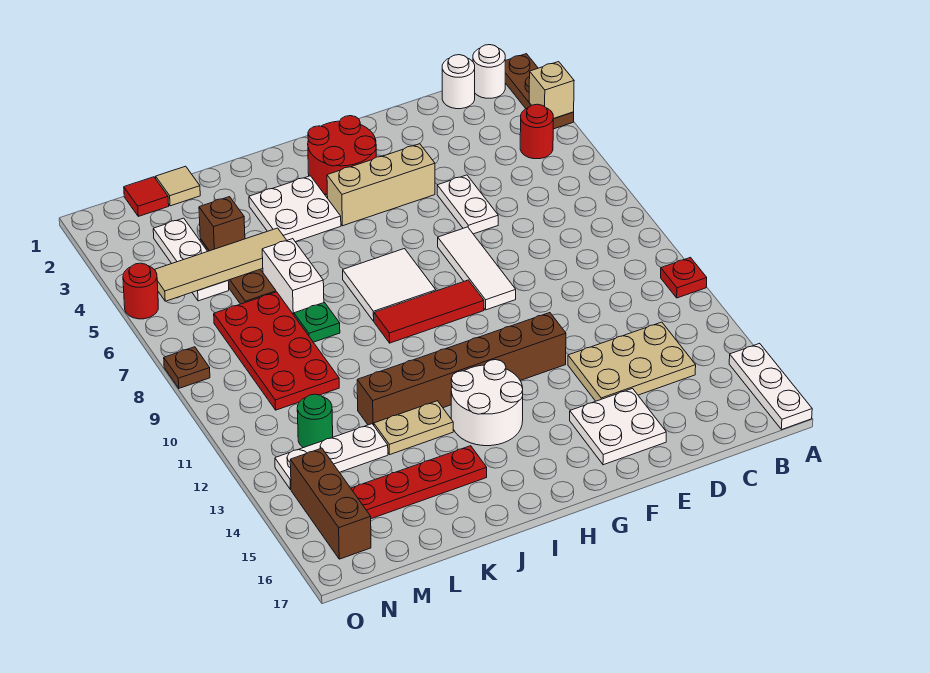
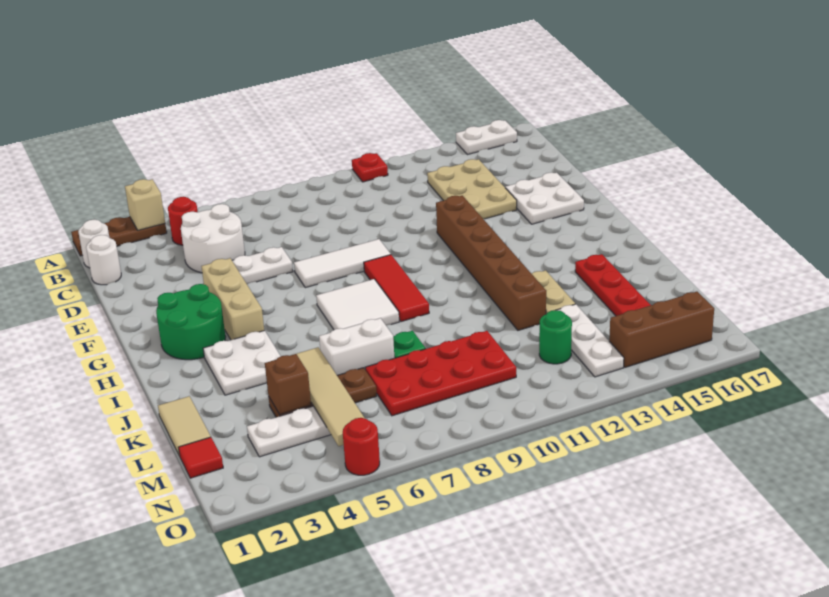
white 1x3 plate [729,343,812,430] -> white 1x2 plate [456,120,517,155]
red 2x2 round brick [308,116,376,195] -> green 2x2 round brick [156,284,226,360]
white 2x2 round brick [451,360,523,446] -> white 2x2 round brick moved to [181,204,245,273]
tan 1x1 tile [156,166,200,206] -> tan 1x2 tile [158,396,211,456]
brown 1x1 plate [164,347,210,388] -> none

